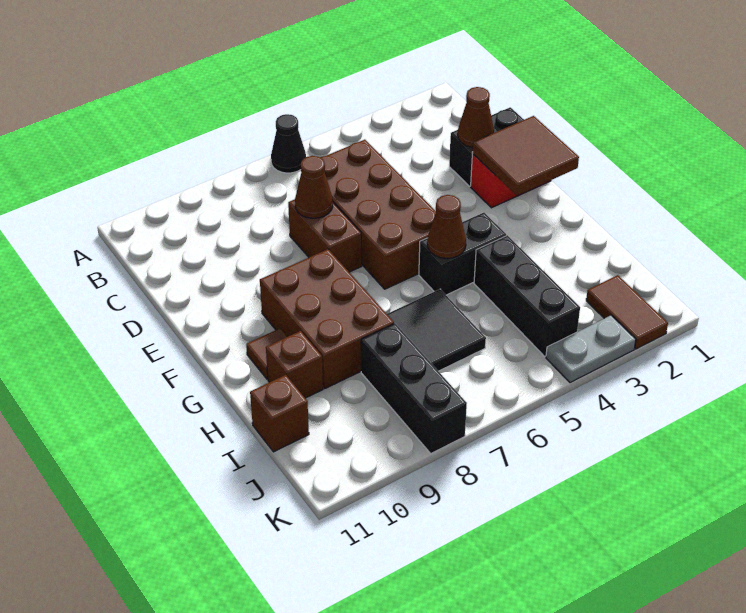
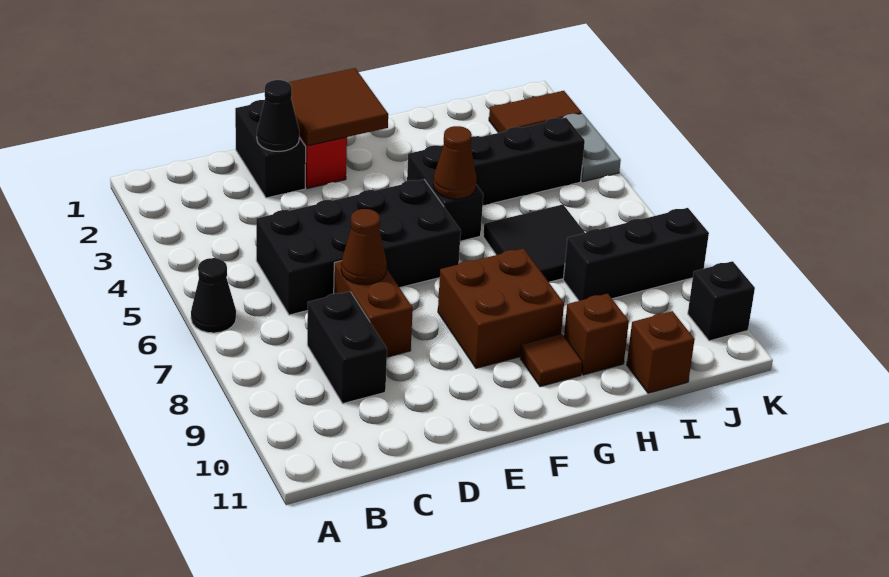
brown 2x4 brick [320,140,436,289] -> black 2x4 brick [256,179,461,315]
none -> black 1x2 brick [307,291,387,404]
brown 1x1 cone [458,87,494,147] -> black 1x1 cone [257,80,299,151]
brown 1x2 brick [288,199,362,272] -> brown 1x2 brick turned to [334,261,413,357]
brown 2x3 brick [260,249,394,388] -> brown 2x2 brick [438,248,564,368]
none -> black 1x1 brick [688,261,755,341]

